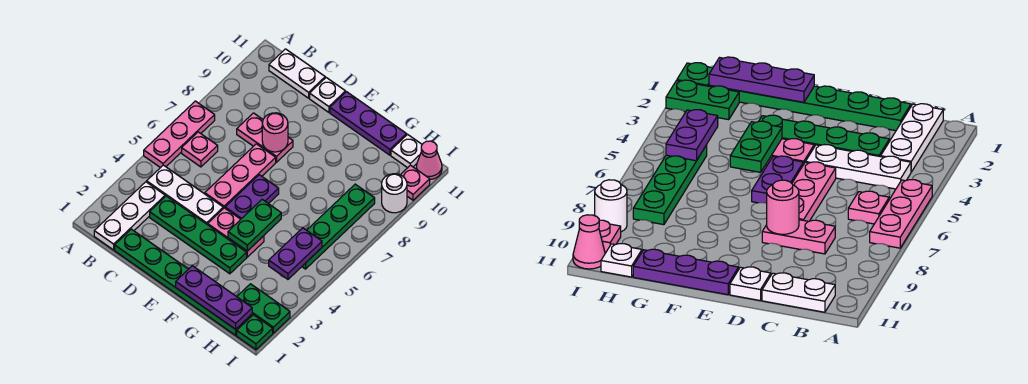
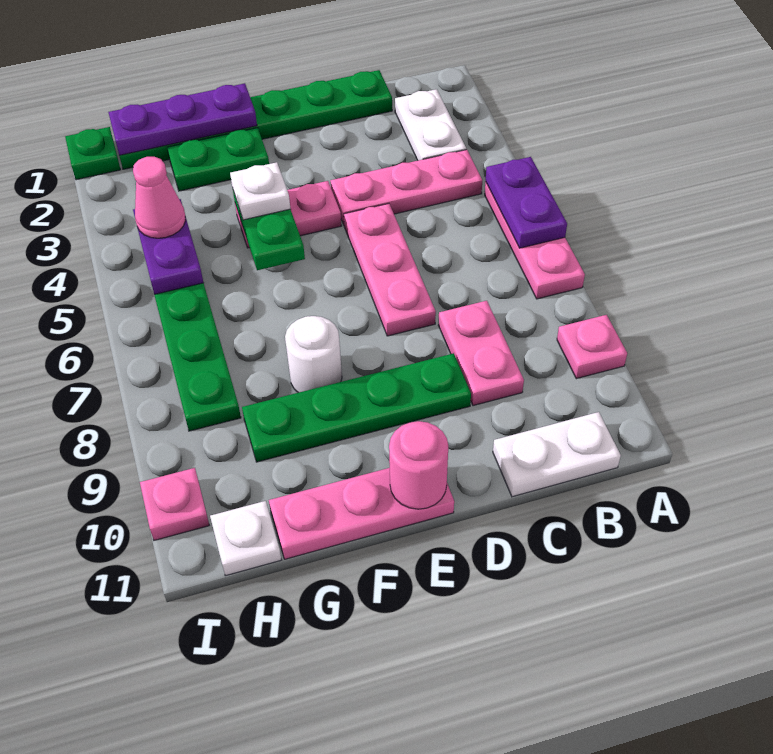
white 1x3 plate [94,182,165,250] -> white 1x2 plate [395,89,466,160]
white 1x3 plate [147,165,223,225] -> pink 1x3 plate [330,150,482,225]
pink 1x1 plate [182,132,218,167] -> pink 1x1 plate moved to [557,315,627,379]
green 1x4 plate [150,196,247,274] -> green 1x4 plate moved to [242,353,471,462]
pink 1x2 plate [237,113,293,162] -> pink 1x2 plate turned to [438,301,524,406]
pink 1x1 round brick [262,113,288,152] -> pink 1x1 round brick moved to [389,421,448,509]
white 1x1 plate [310,78,346,112] -> white 1x1 plate moved to [230,162,290,220]
purple 1x2 plate [225,175,279,219] -> purple 1x2 plate moved to [486,157,567,248]
purple 1x3 plate [330,92,407,155] -> pink 1x3 plate [269,468,454,559]
green 1x2 plate [237,284,290,333] -> green 1x2 plate moved to [167,128,269,191]
white 1x1 round brick [382,174,407,213] -> white 1x1 round brick moved to [285,316,342,393]
pink 1x1 cone [417,141,442,179] -> pink 1x1 cone moved to [133,157,186,238]

